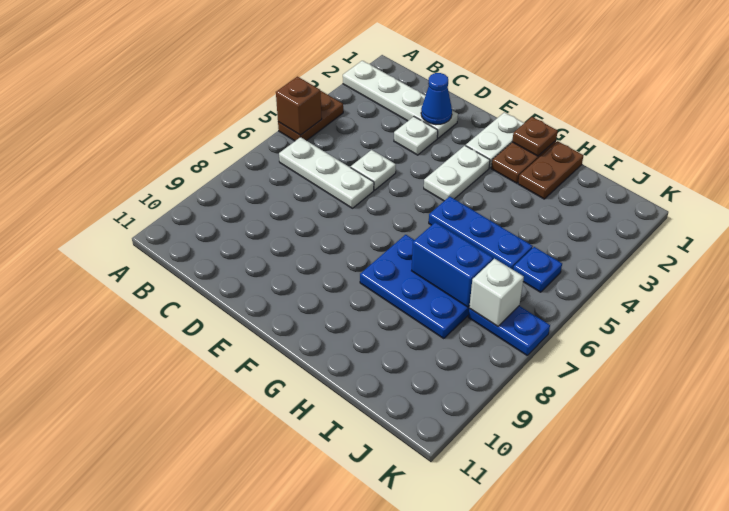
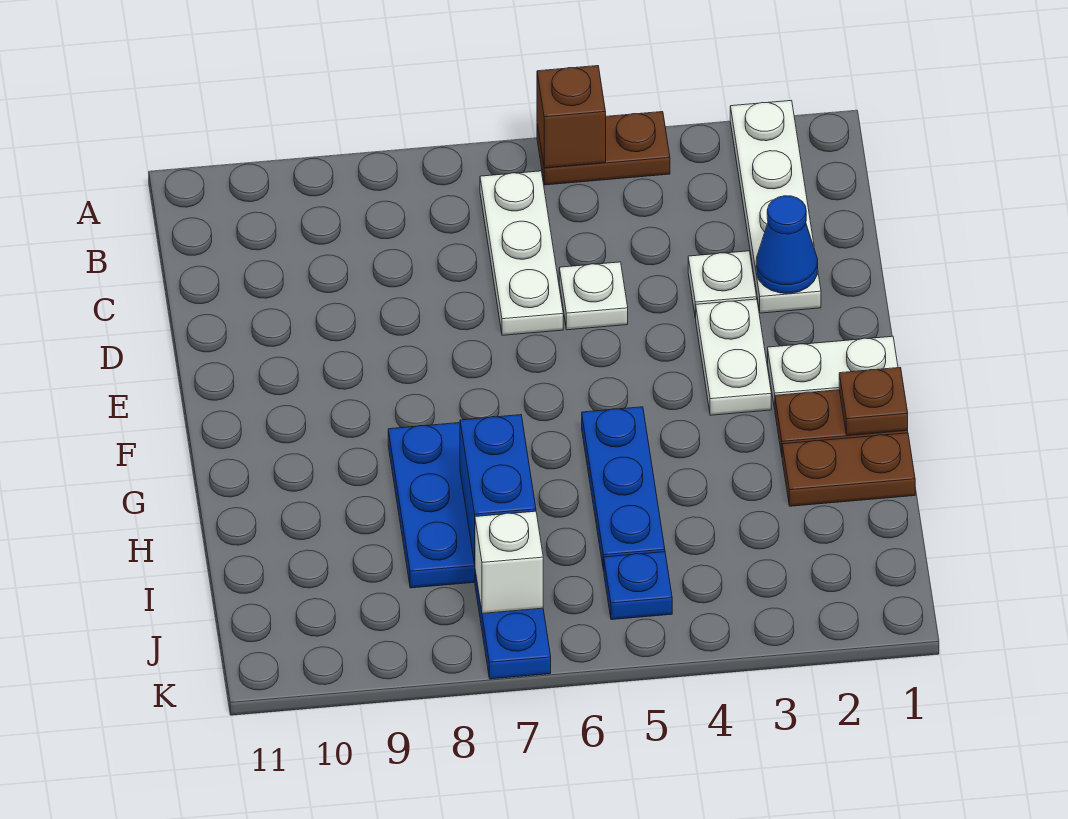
white 1x2 plate [424,146,490,201] -> white 1x2 plate turned to [696,299,771,415]

